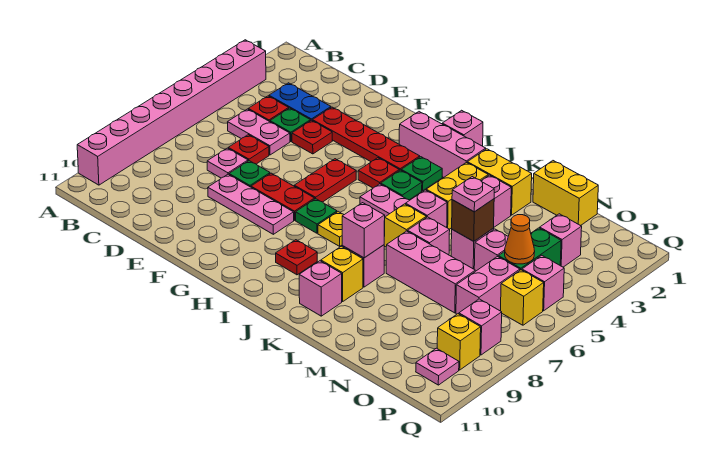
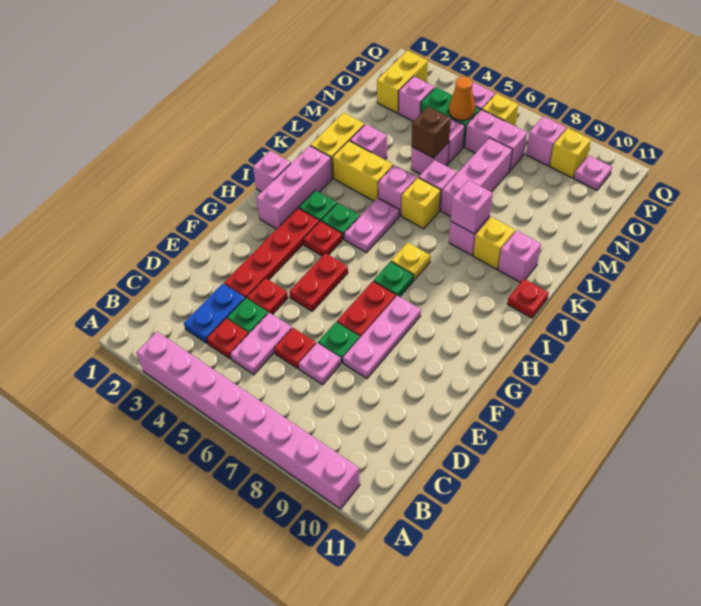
red 1x2 plate [294,159,356,202] -> red 1x2 plate turned to [289,253,348,311]
red 1x1 plate [276,240,317,275] -> red 1x1 plate moved to [507,279,549,318]
yellow 1x2 brick [533,161,598,226] -> yellow 1x2 brick moved to [377,50,428,113]
pink 1x1 plate [452,177,494,212] -> none

